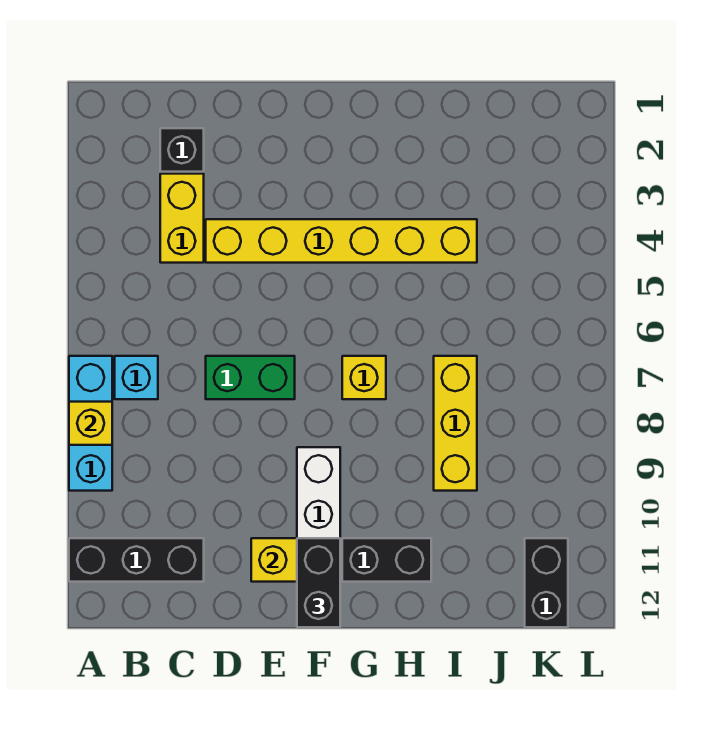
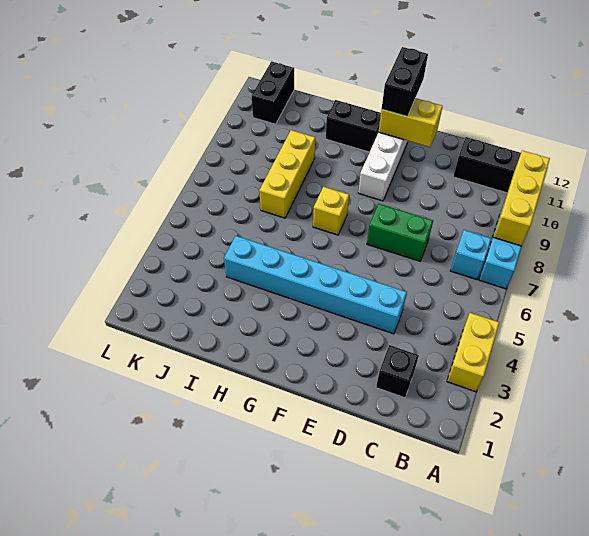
yellow 1x1 brick [69,402,112,445] -> yellow 1x3 brick [494,151,550,246]
yellow 1x2 brick [160,174,204,263] -> yellow 1x2 brick moved to [447,313,499,392]
yellow 1x6 brick [206,219,477,263] -> cyan 1x6 brick [224,236,407,334]

